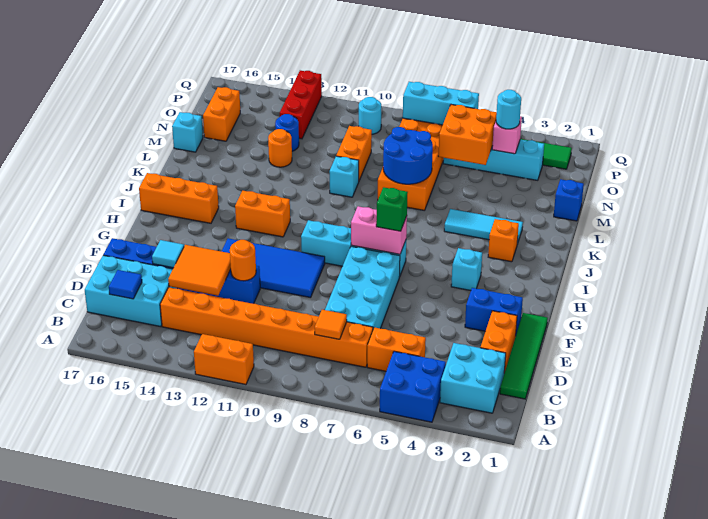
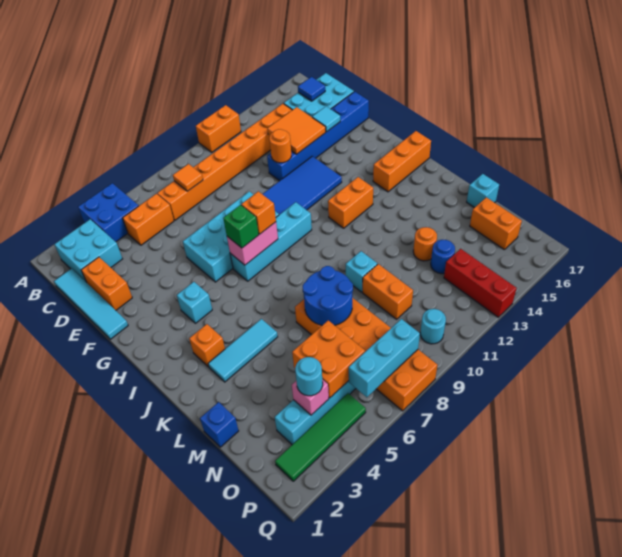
green 1x4 tile [500,313,548,399] -> cyan 1x4 tile [54,269,128,339]
cyan 2x4 brick [325,246,400,329] -> cyan 2x4 brick turned to [183,191,279,282]
blue 1x2 brick [465,288,523,334] -> none
none -> orange 1x1 brick [241,191,276,234]

